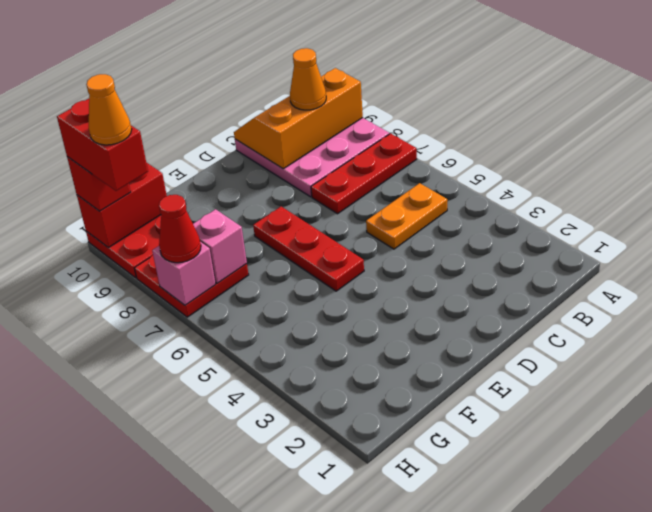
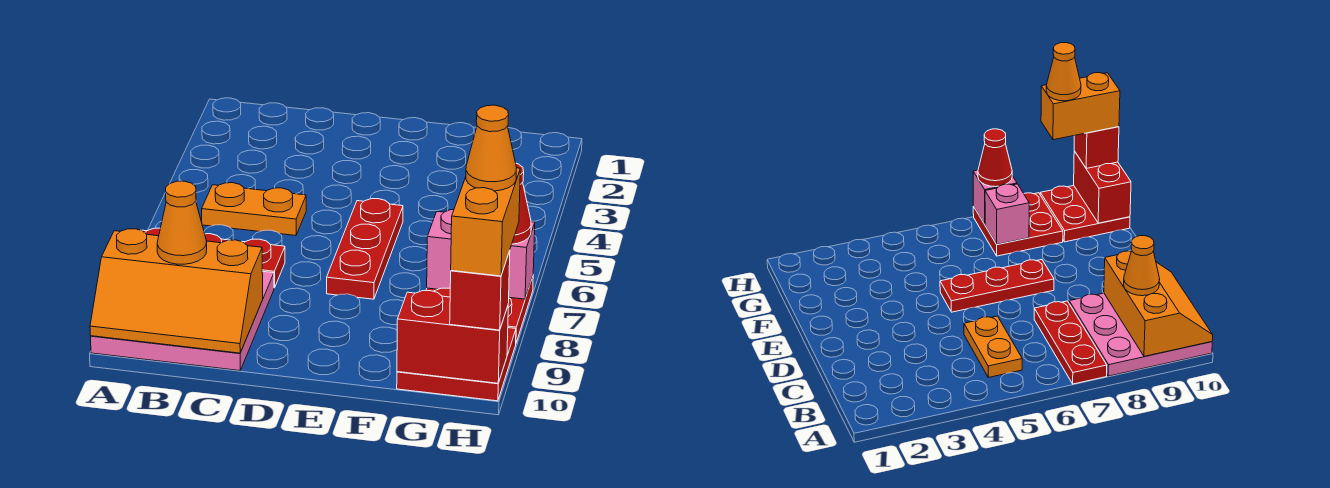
red 1x2 brick [57,99,148,191] -> orange 1x2 brick [451,168,520,276]

